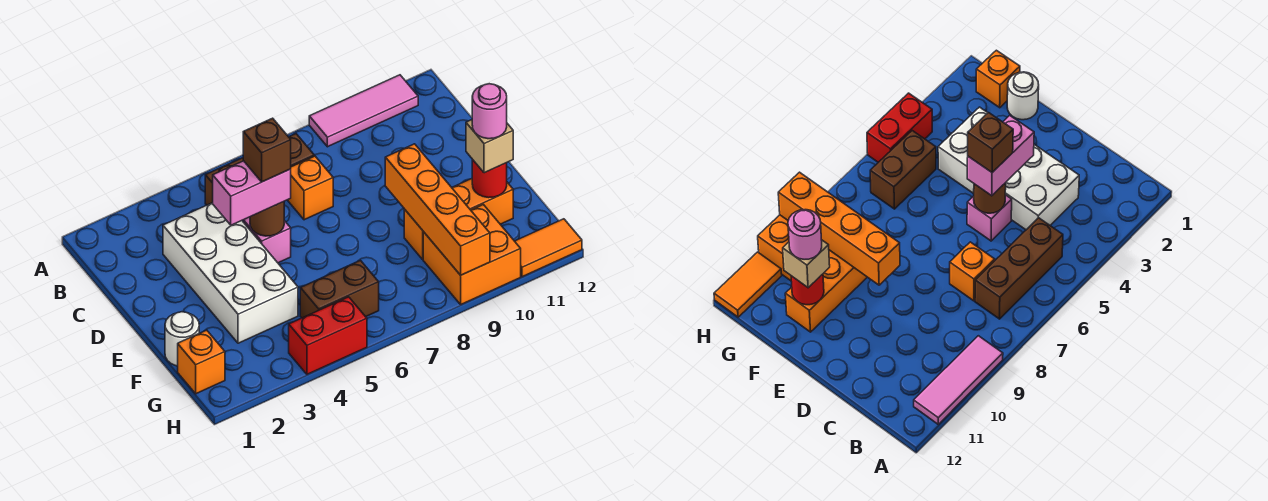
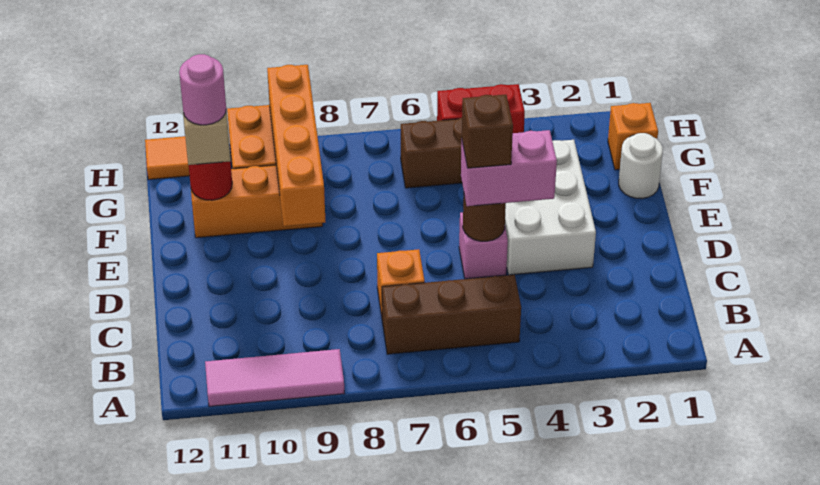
white 2x4 brick [163,203,298,343] -> white 2x3 brick [505,140,596,275]

